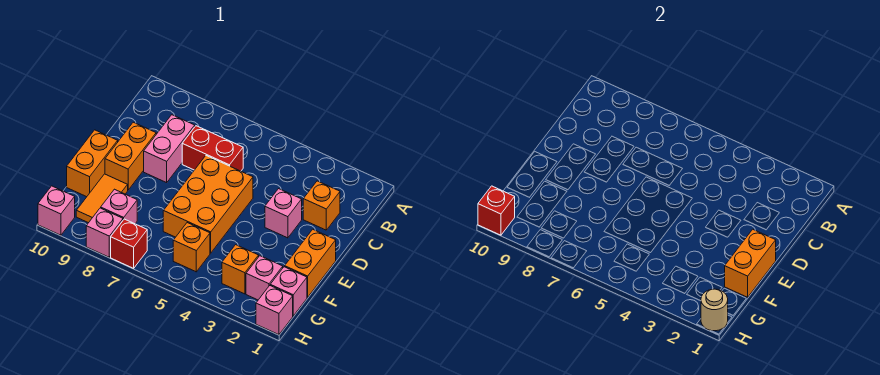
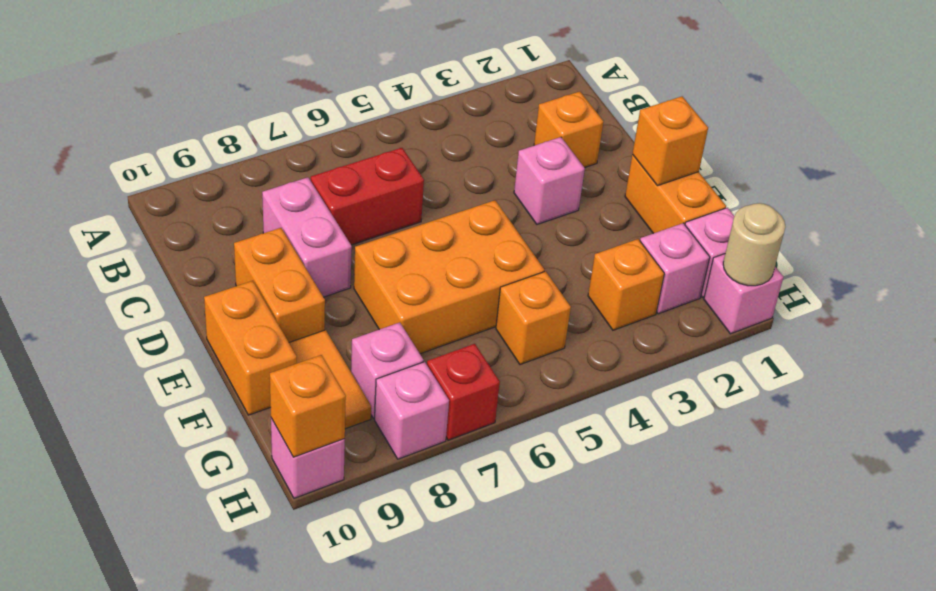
orange 2x3 brick [163,156,253,253] -> orange 2x3 brick turned to [354,200,544,354]
orange 1x2 brick [725,229,776,297] -> orange 1x1 brick [633,96,708,186]
red 1x1 brick [478,186,515,235] -> orange 1x1 brick [270,355,346,457]

